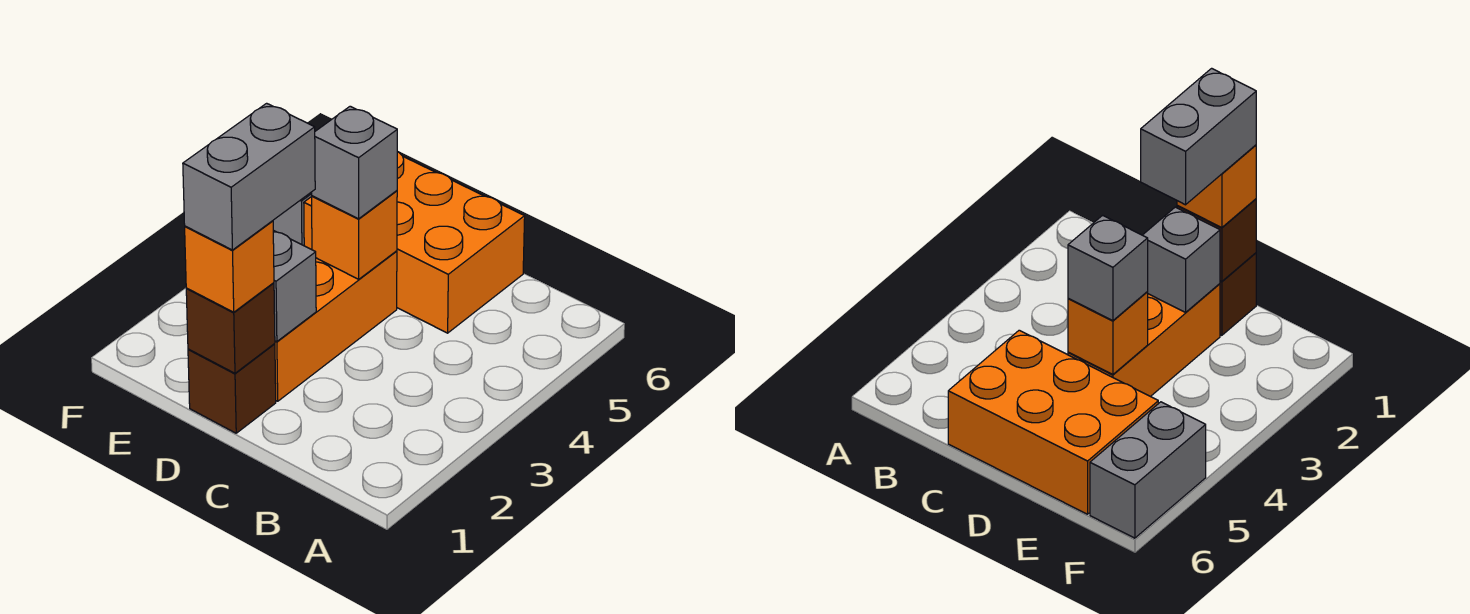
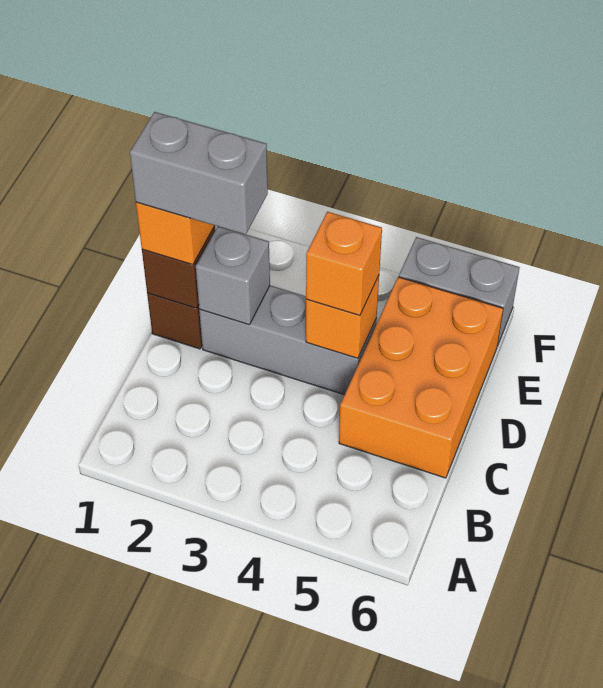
orange 1x3 brick [275,251,397,401] -> grey 1x3 brick [199,285,377,395]
grey 1x1 brick [312,106,397,219] -> orange 1x1 brick [306,212,382,315]

